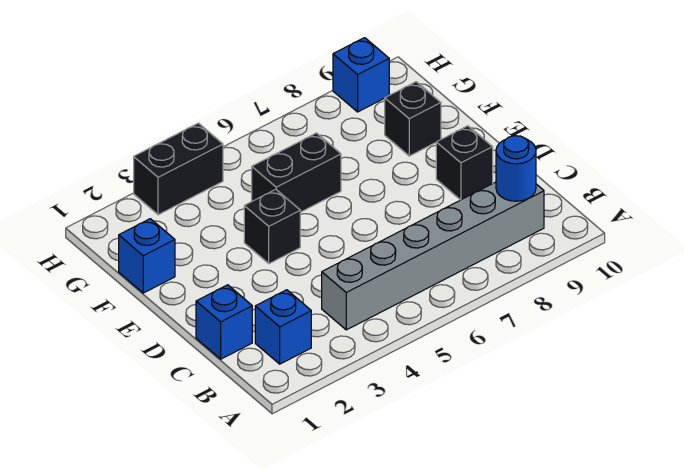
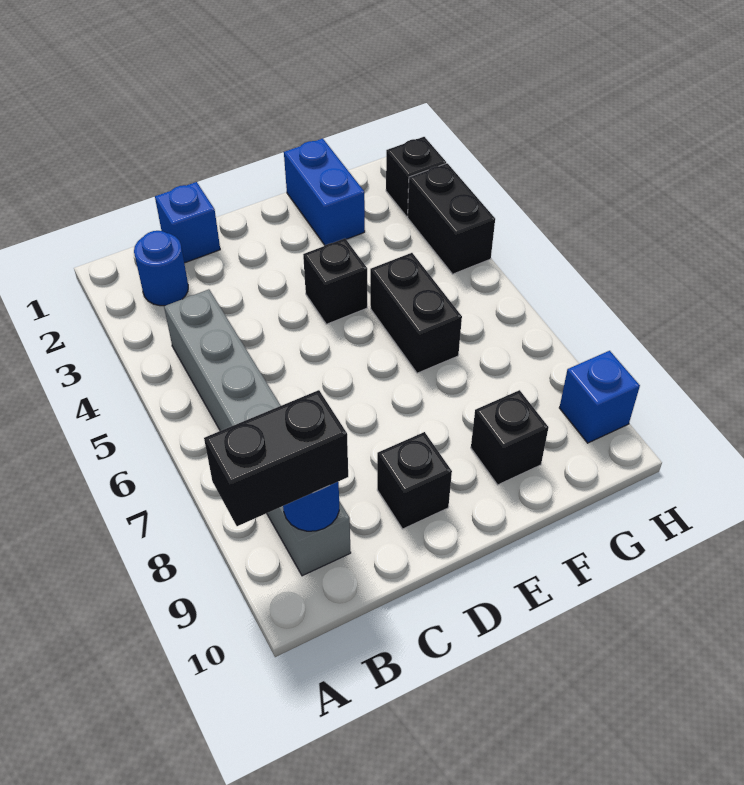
none -> black 1x2 brick [204,390,348,526]
blue 1x1 brick [255,290,311,364] -> blue 1x1 round brick [134,231,188,306]
blue 1x1 brick [119,219,175,293] -> blue 1x2 brick [284,138,365,245]
none -> black 1x1 brick [386,137,446,216]

